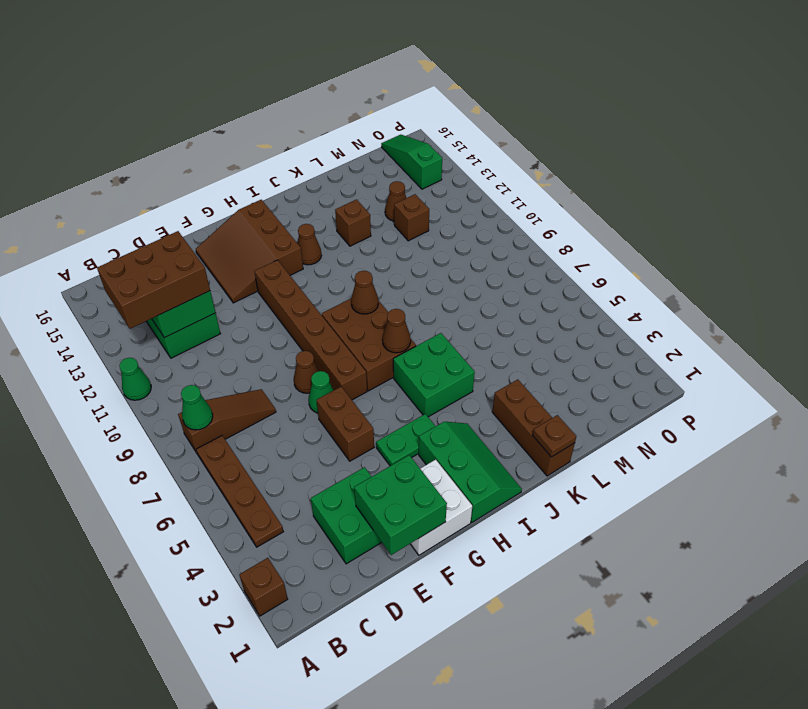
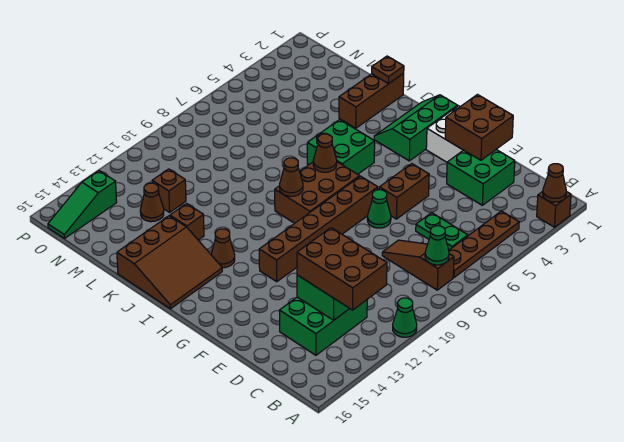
green 2x2 brick [354,455,447,555] -> brown 2x2 brick [445,95,513,160]
brown 1x1 cone [294,351,319,393] -> brown 1x1 cone moved to [543,164,566,202]
brown 3x3 slope [196,200,303,303] -> brown 3x3 slope moved to [117,216,222,309]
green 1x2 plate [376,414,435,466] -> green 1x2 plate moved to [416,213,468,250]

